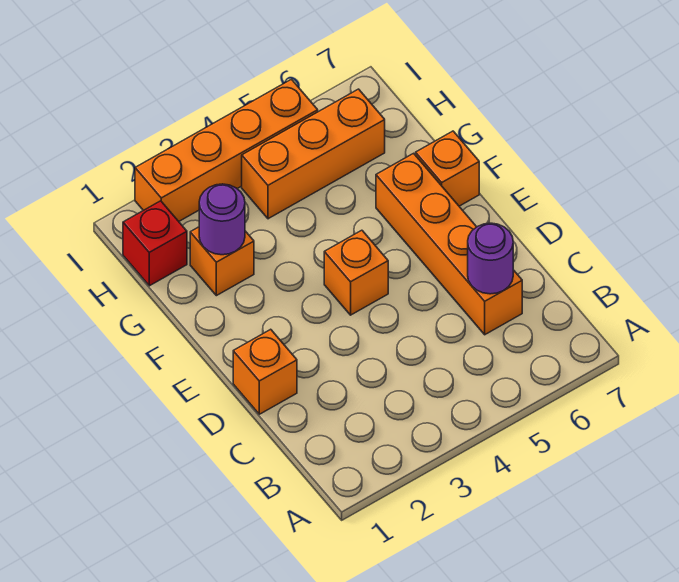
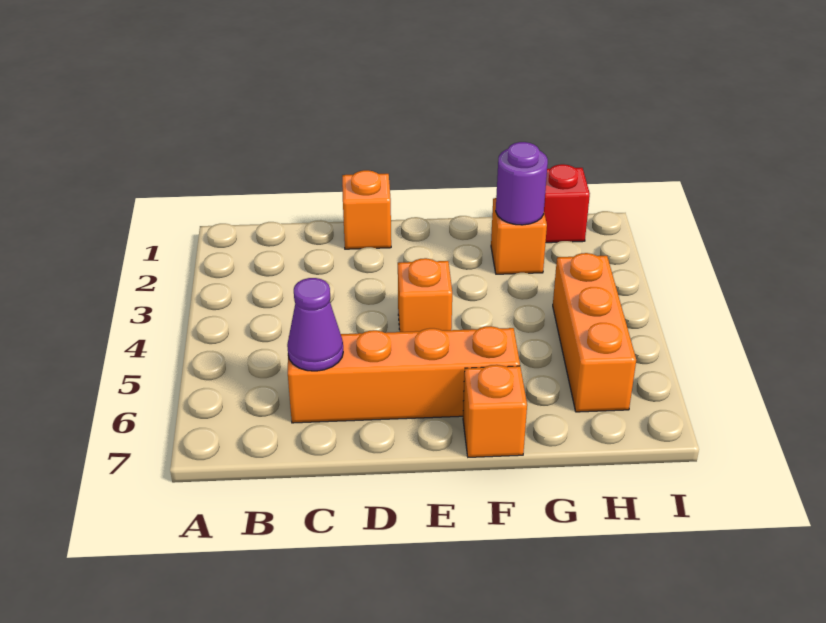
purple 1x1 round brick [468,223,513,294] -> purple 1x1 cone [287,278,343,371]
orange 1x4 brick [135,79,318,221] -> none

